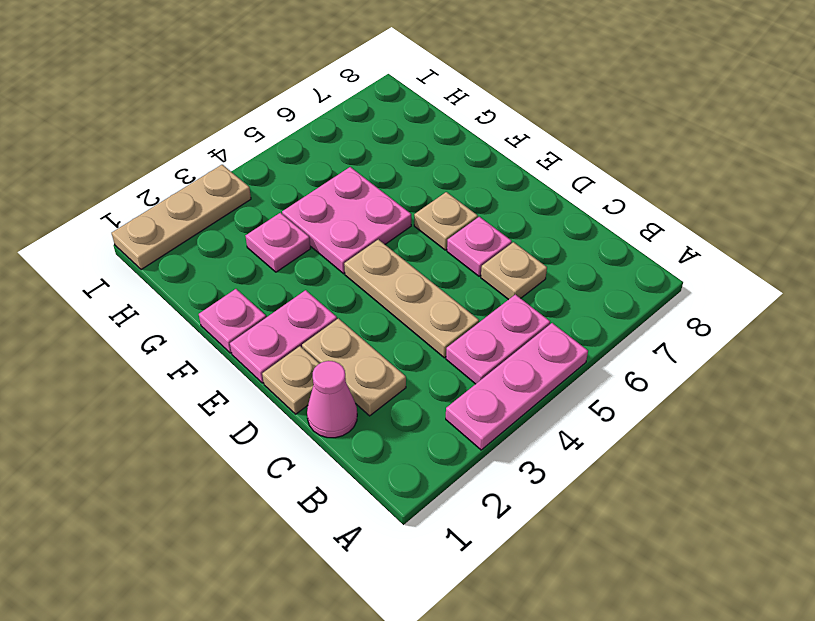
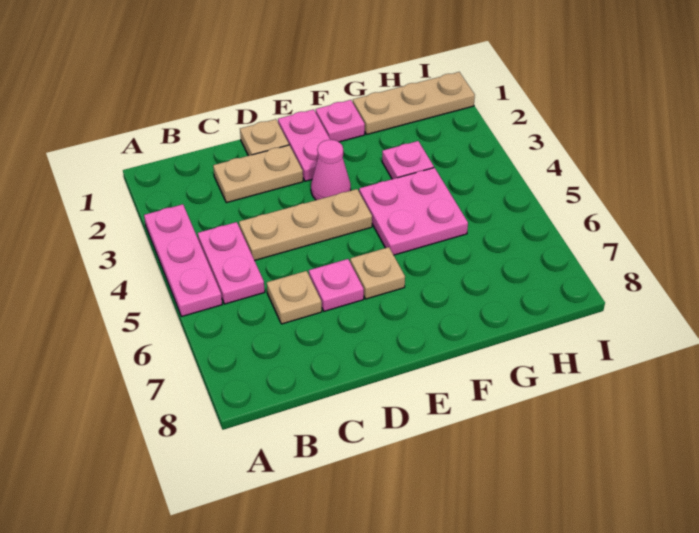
pink 1x1 cone [307,361,357,438] -> pink 1x1 cone moved to [311,140,351,200]
tan 1x3 plate [112,165,251,270] -> tan 1x3 plate turned to [353,72,475,134]

